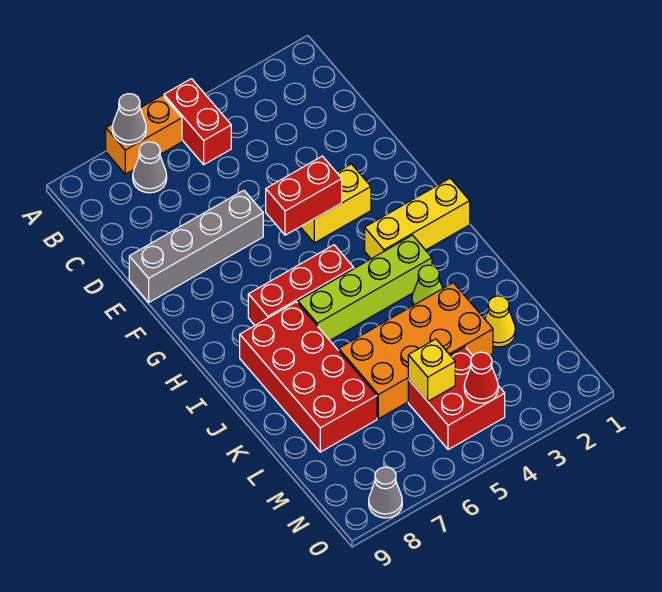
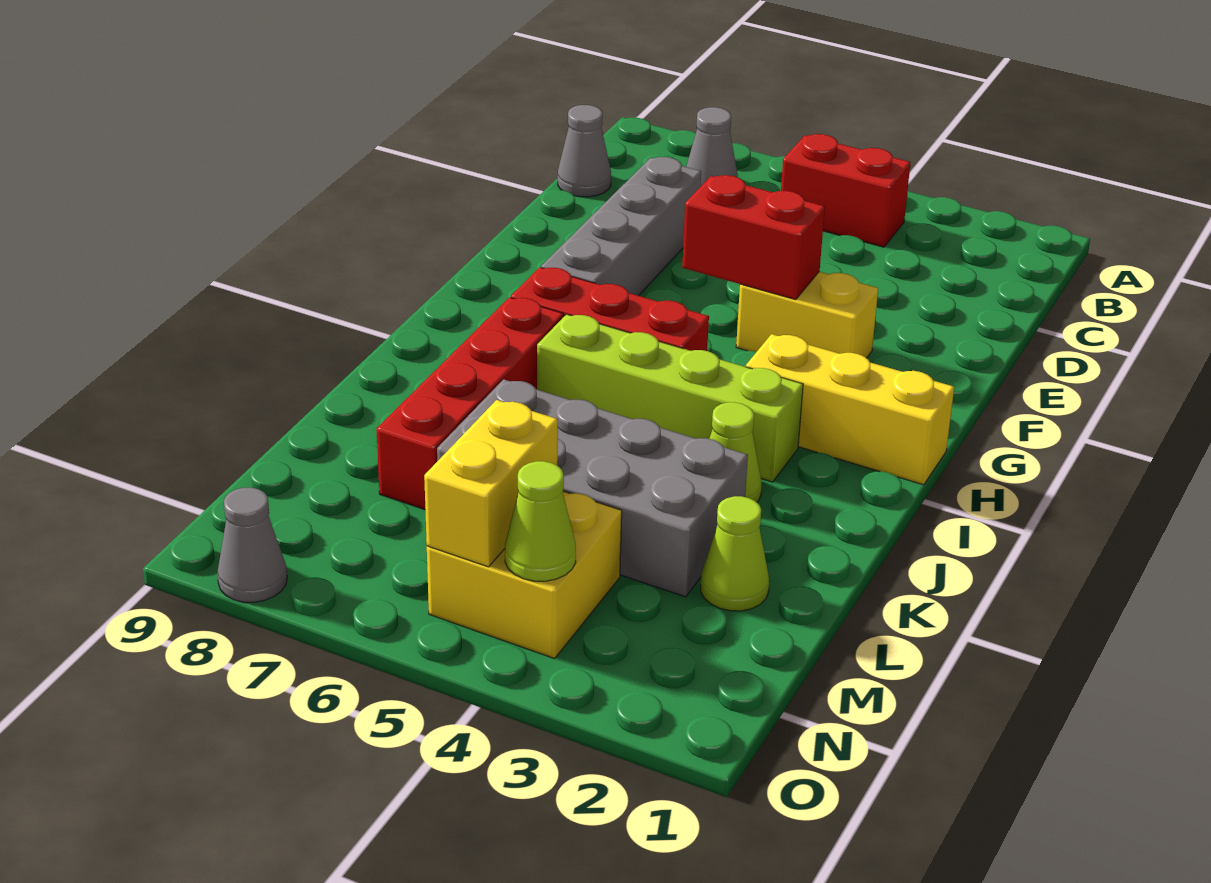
red 1x2 brick [164,79,231,165] -> red 1x2 brick turned to [781,134,911,247]
orange 1x2 brick [106,95,182,174] -> none
grey 1x1 cone [112,94,146,145] -> grey 1x1 cone moved to [558,105,611,197]
grey 1x4 brick [129,190,263,302] -> grey 1x4 brick turned to [541,157,701,296]
red 2x4 brick [240,302,377,452] -> red 1x4 brick [377,297,564,510]
orange 2x4 brick [339,283,493,419] -> grey 2x4 brick [437,379,748,597]
yellow 1x1 cone [485,296,515,347] -> lime 1x1 cone [701,496,769,611]
red 2x2 brick [408,347,505,450] -> yellow 2x2 brick [427,491,622,659]
yellow 1x1 brick [408,339,455,401] -> yellow 1x2 brick [424,400,558,567]
red 1x1 cone [464,352,498,403] -> lime 1x1 cone [505,461,576,581]

